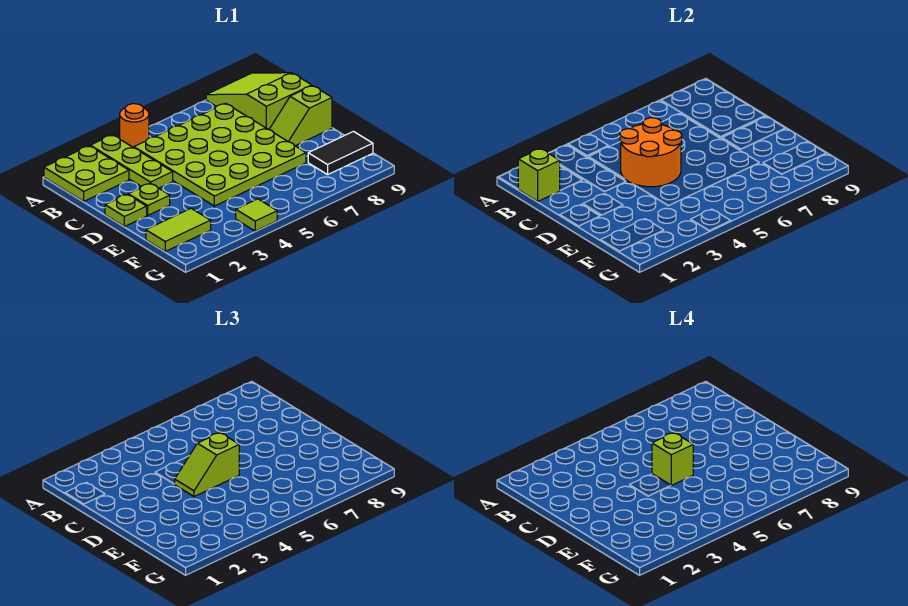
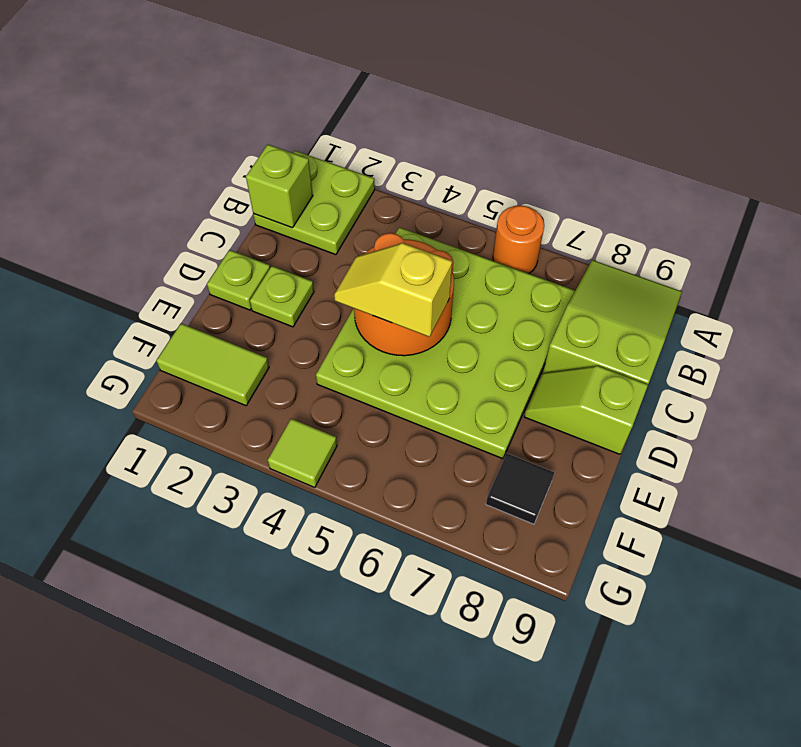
lime 1x3 plate [90,135,173,188] -> none
orange 1x1 round brick [120,104,149,148] -> orange 1x1 round brick moved to [493,206,544,274]
lime 1x2 slope [175,433,239,497] -> yellow 1x2 slope [334,243,452,337]
lime 1x1 brick [652,433,693,485] -> none
black 1x2 tile [308,132,373,175] -> black 1x1 tile [486,454,554,524]

